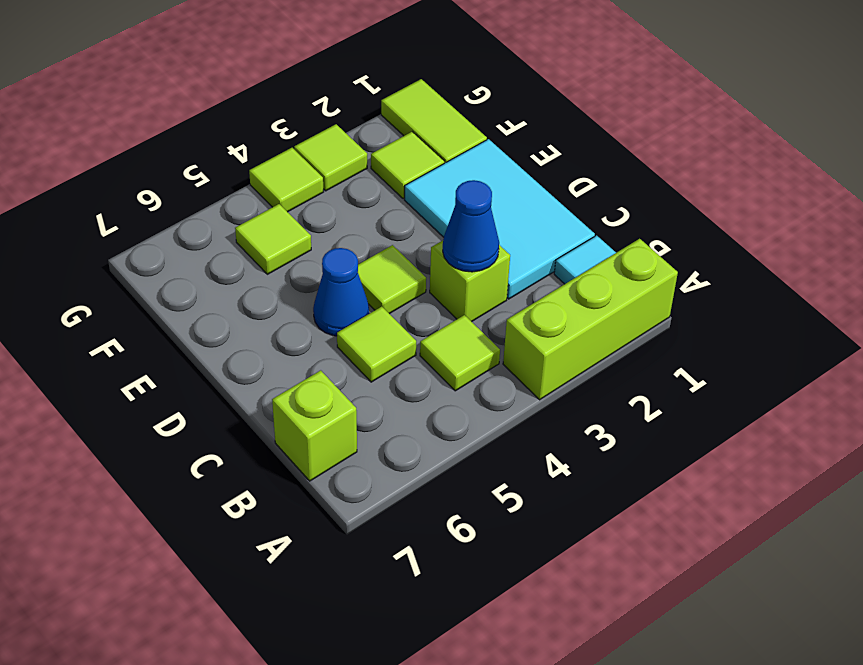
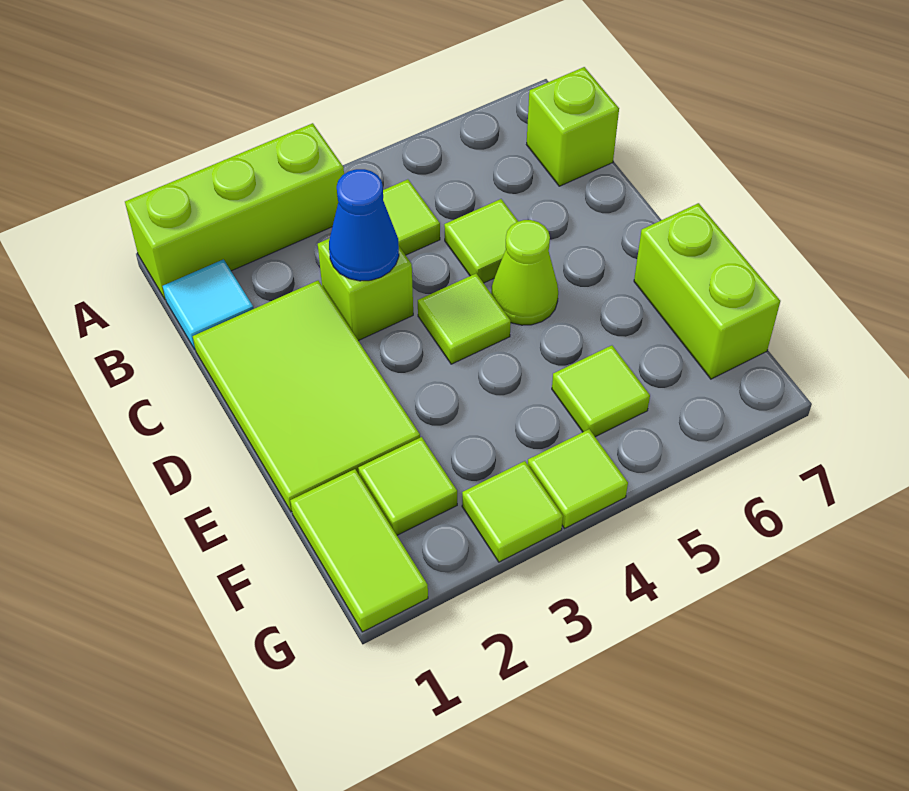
cyan 2x3 tile [404,139,595,299] -> lime 2x3 tile [193,281,420,512]
blue 1x1 cone [313,248,369,336] -> lime 1x1 cone [491,220,558,325]
none -> lime 1x2 brick [634,203,780,379]

